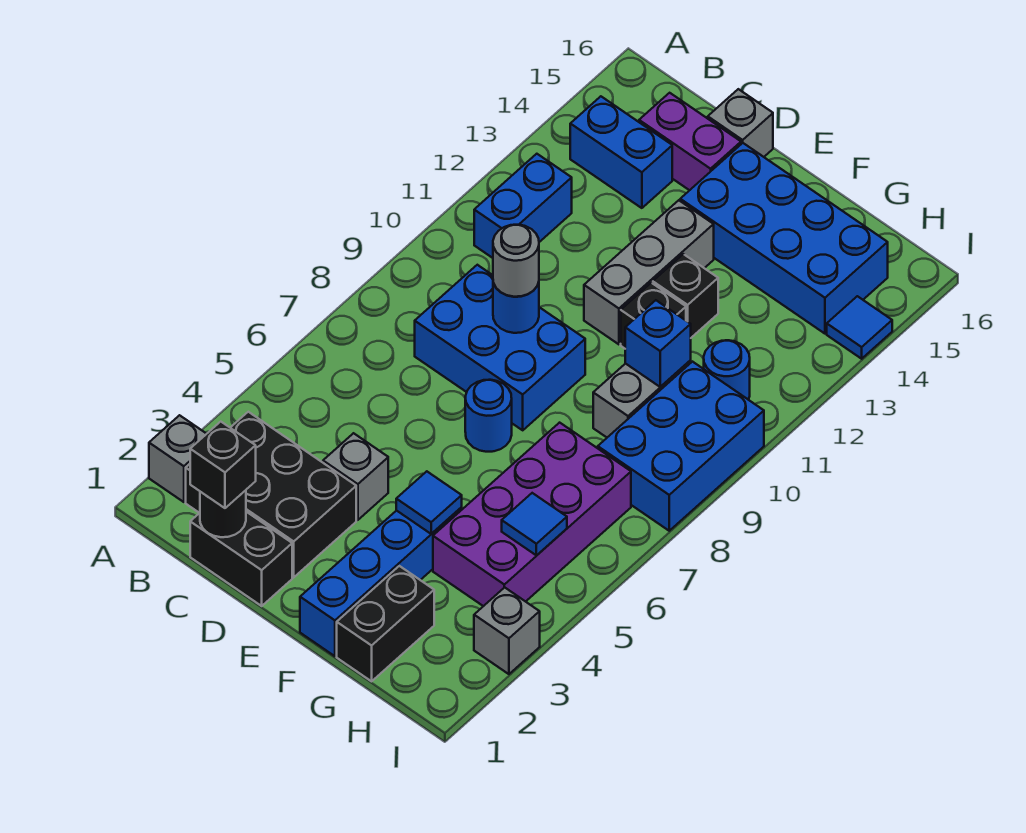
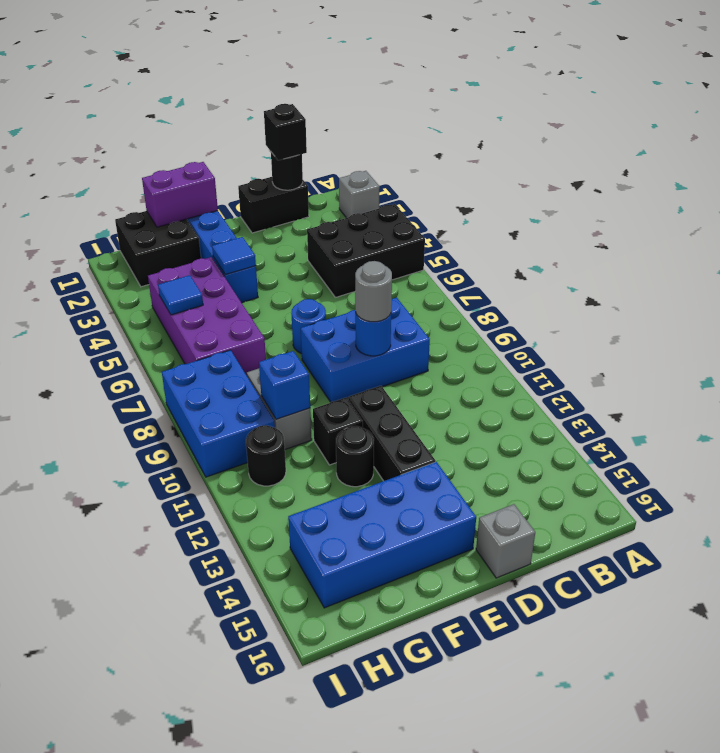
black 2x3 brick [186,412,356,577] -> black 2x3 brick moved to [307,204,425,297]
blue 1x2 brick [474,154,572,258] -> none
blue 1x2 brick [570,96,672,208] -> none
purple 1x2 brick [639,93,741,190] -> purple 1x2 brick moved to [142,162,218,227]
grey 1x1 brick [323,433,388,520] -> none
grey 1x3 brick [584,200,714,344] -> black 1x3 brick [348,386,435,481]
black 1x1 brick [653,254,718,338] -> black 1x1 round brick [336,426,374,487]
black 1x2 brick [337,566,434,681] -> black 2x2 brick [115,211,201,287]
blue 1x1 round brick [704,340,750,400] -> black 1x1 round brick [246,425,286,486]
grey 1x1 brick [474,587,540,674] -> none
blue 1x1 tile [827,296,892,359] -> none

